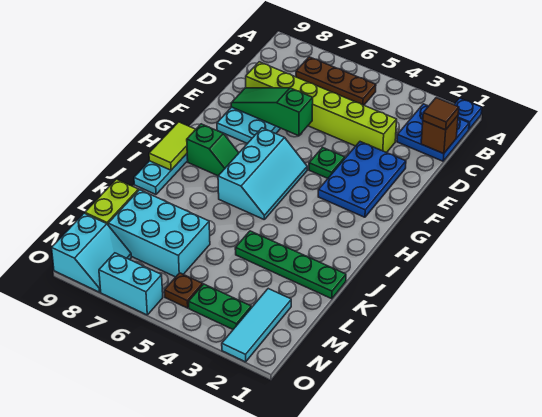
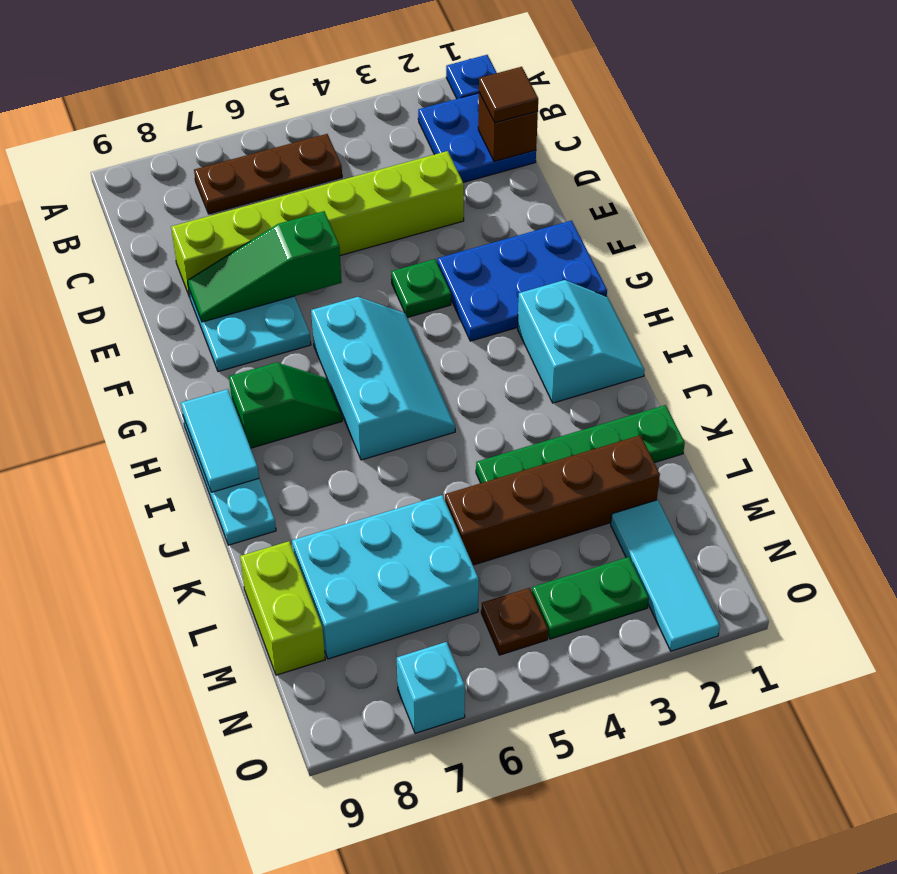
blue 2x3 plate [318,142,406,217] -> blue 2x3 plate turned to [437,220,607,341]
lime 1x2 tile [149,122,196,170] -> cyan 1x2 tile [181,389,259,492]
none -> brown 1x4 brick [445,435,660,565]
cyan 2x2 slope [52,213,131,292] -> cyan 2x2 slope moved to [518,280,644,403]
cyan 1x2 brick [99,253,163,315] -> cyan 1x1 brick [397,642,465,733]

